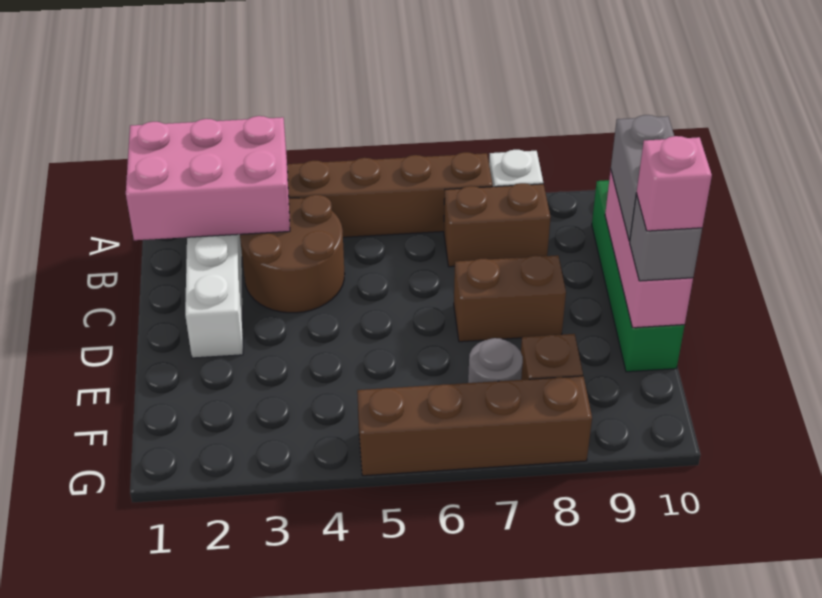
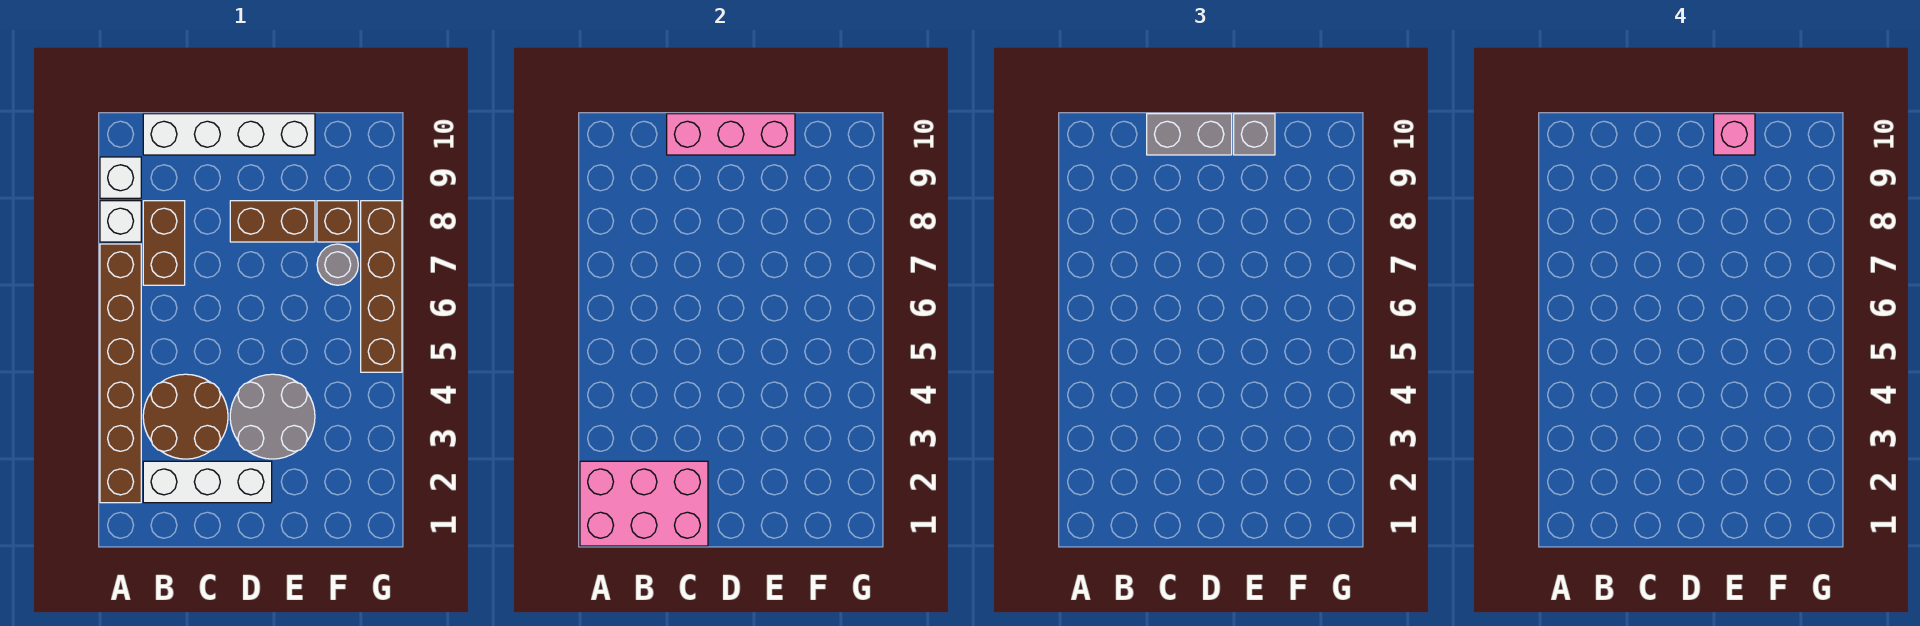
pink 2x3 brick [126,116,290,240] -> pink 2x3 brick turned to [580,461,708,546]
none -> white 1x1 brick [100,157,141,198]
green 1x4 brick [592,180,685,372] -> white 1x4 brick [143,114,315,155]
none -> grey 2x2 round brick [230,374,315,459]
brown 1x2 brick [454,255,566,342] -> brown 1x2 brick turned to [230,201,315,242]

